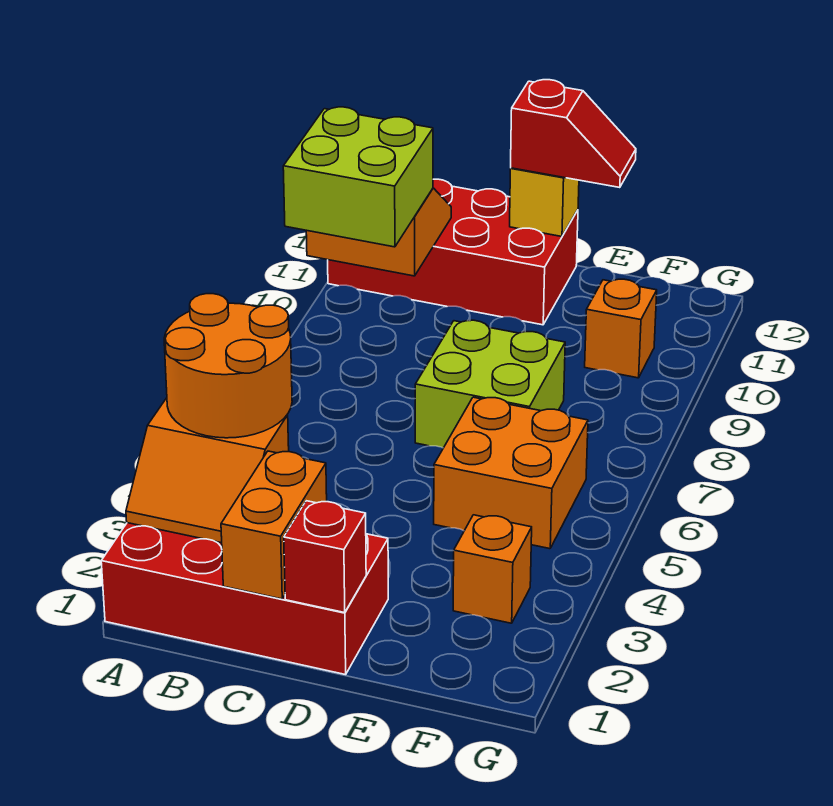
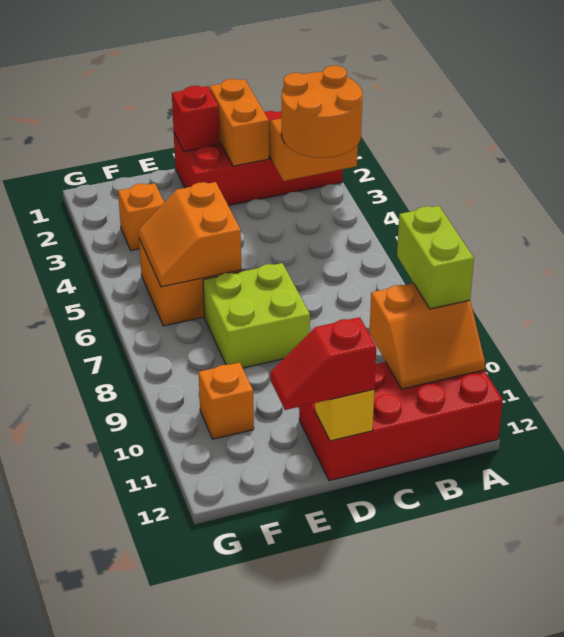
lime 2x2 brick [283,107,433,247] -> lime 1x2 brick [397,206,474,309]
none -> orange 2x2 slope [139,182,241,287]

